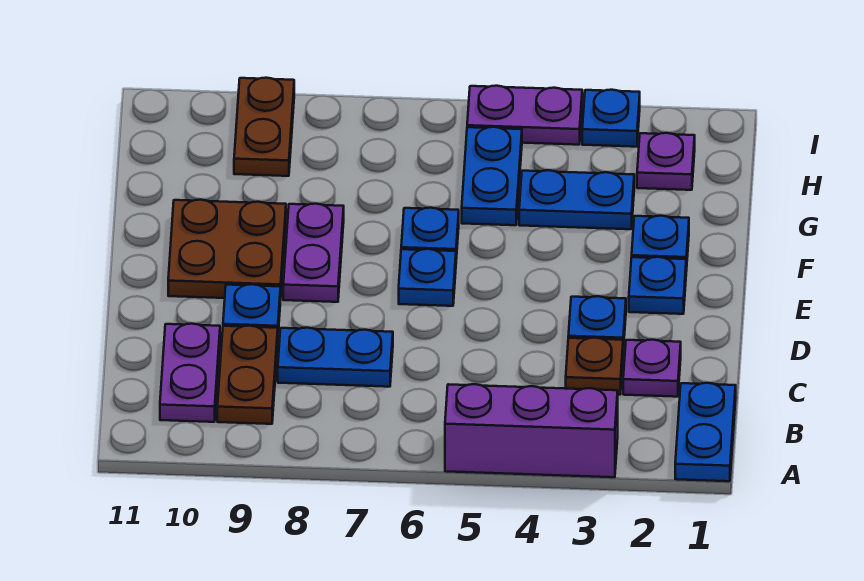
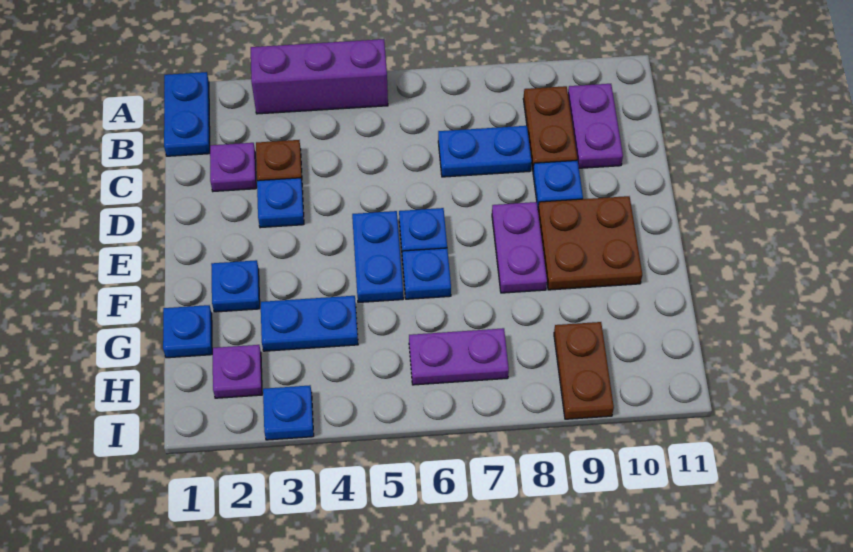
blue 1x1 plate [629,257,686,314] -> blue 1x1 plate moved to [163,305,212,358]
blue 1x2 plate [462,127,522,225] -> blue 1x2 plate moved to [352,211,403,303]
purple 1x2 plate [467,86,582,145] -> purple 1x2 plate moved to [409,328,509,385]

